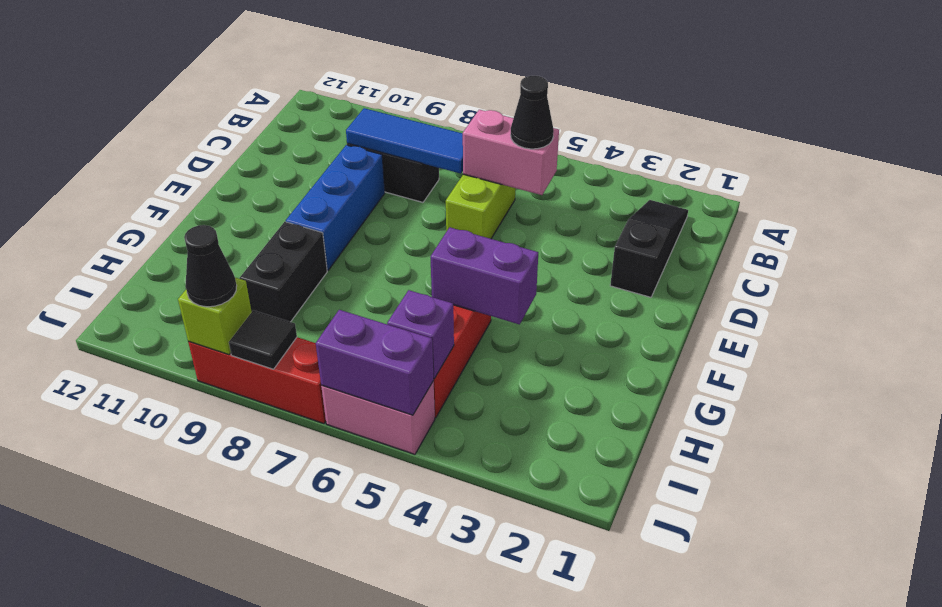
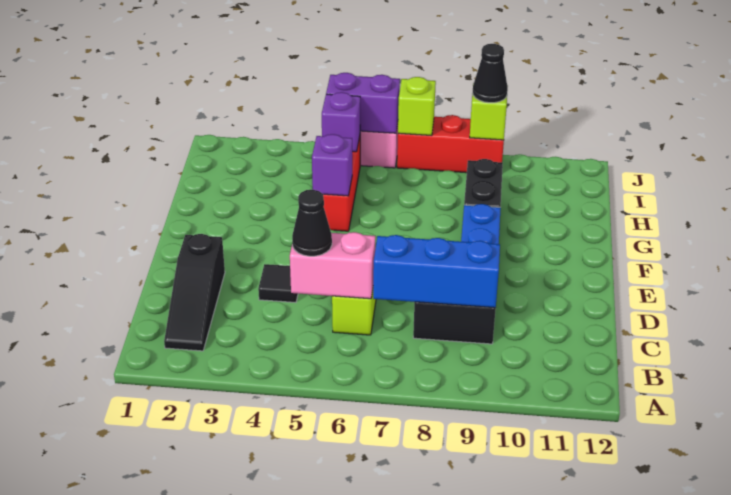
blue 1x3 tile [346,108,463,174] -> blue 1x3 brick [373,235,500,308]
purple 1x2 brick [430,227,538,324] -> purple 1x1 brick [312,134,352,196]
none -> lime 1x1 brick [398,77,436,135]
black 1x1 tile [229,310,297,369] -> black 1x1 tile moved to [258,264,298,303]

